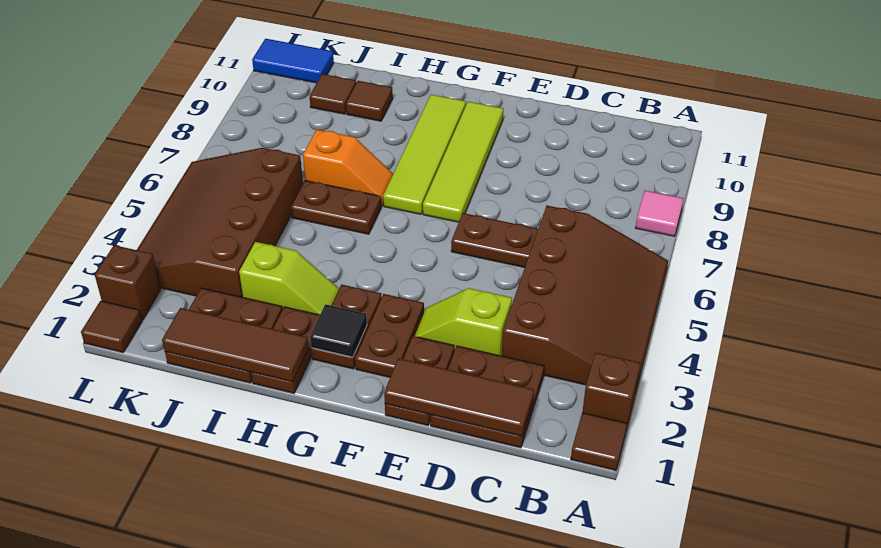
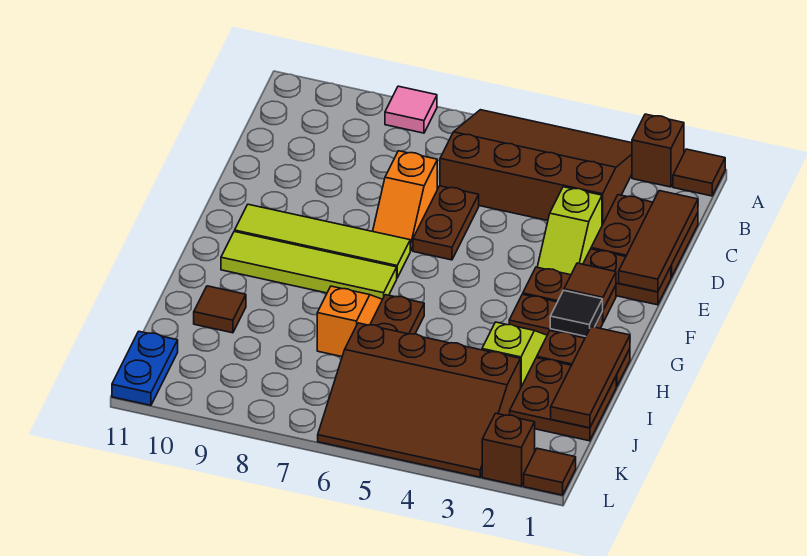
none -> orange 1x2 slope [373,151,437,251]
brown 1x1 tile [310,74,356,114] -> brown 1x1 tile moved to [564,263,616,310]
blue 1x2 tile [252,39,334,83] -> blue 1x2 plate [112,331,178,405]

